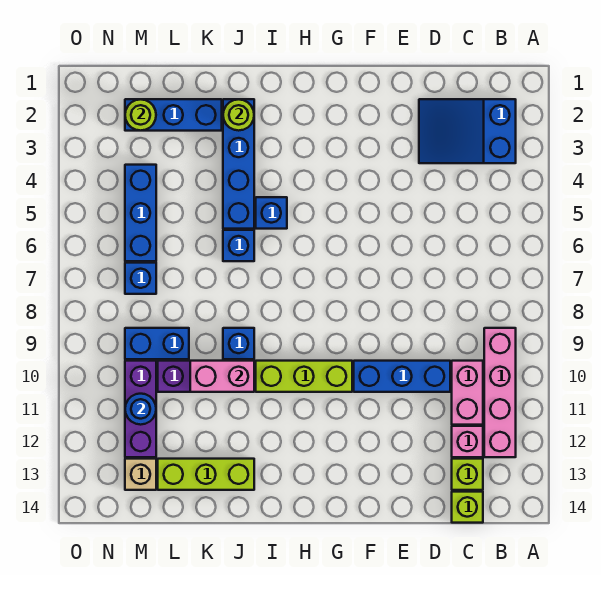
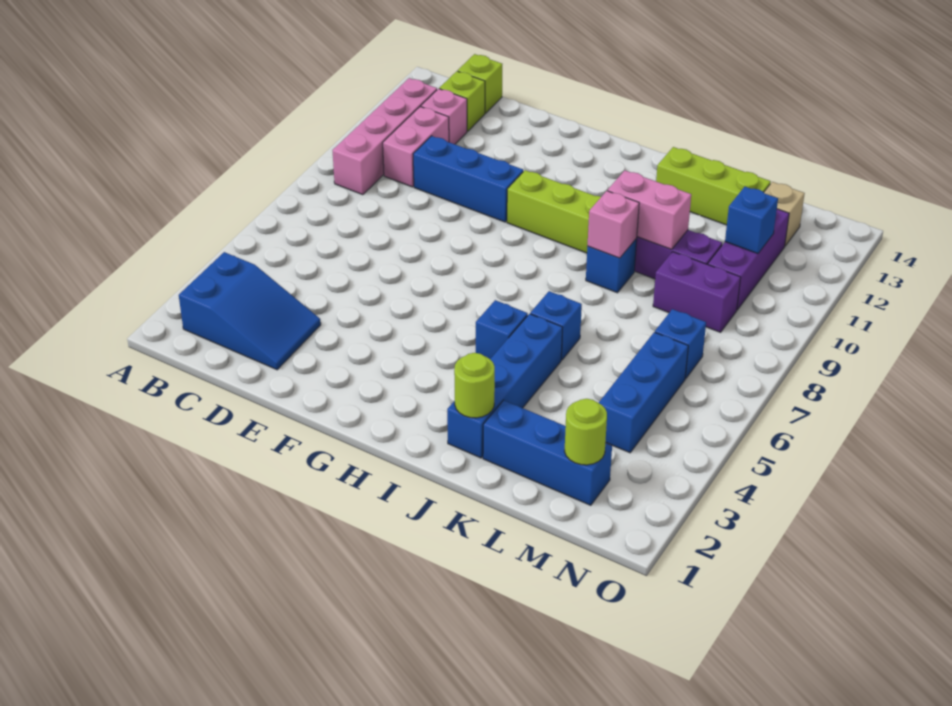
none -> pink 1x1 brick [587,191,639,258]
blue 1x2 brick [125,328,189,359] -> purple 1x2 brick [653,252,741,332]
blue 1x1 round brick [125,394,156,425] -> blue 1x1 brick [725,187,778,254]

